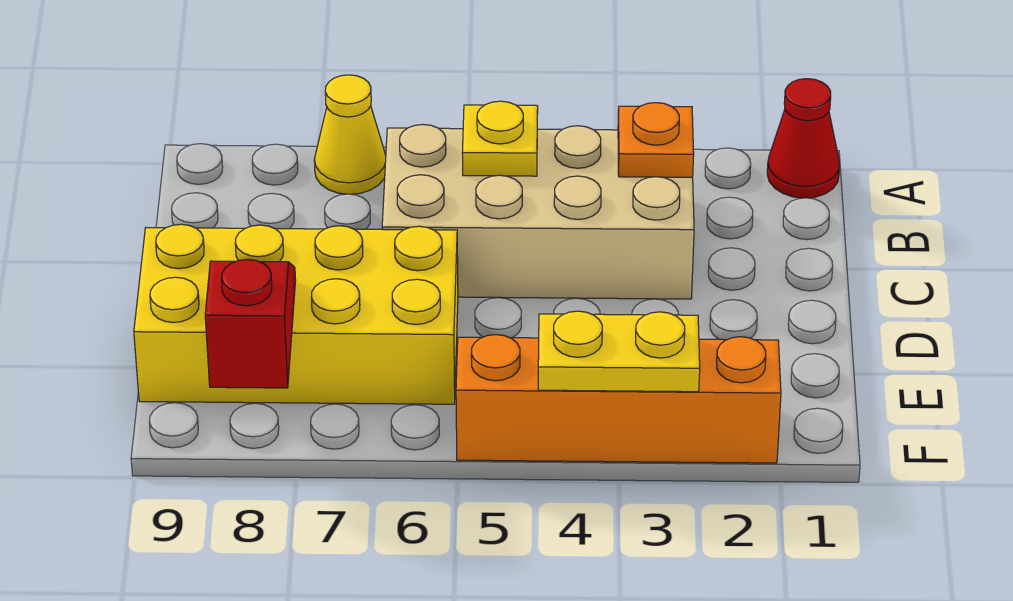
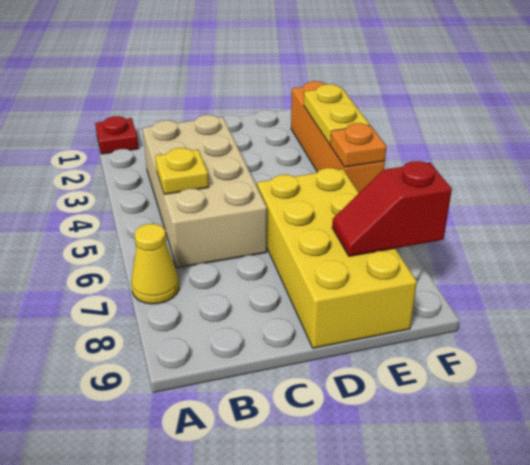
red 1x1 cone [767,79,840,198] -> red 1x1 plate [95,116,139,154]
orange 1x1 plate [618,103,694,177] -> orange 1x1 plate moved to [330,123,386,167]

